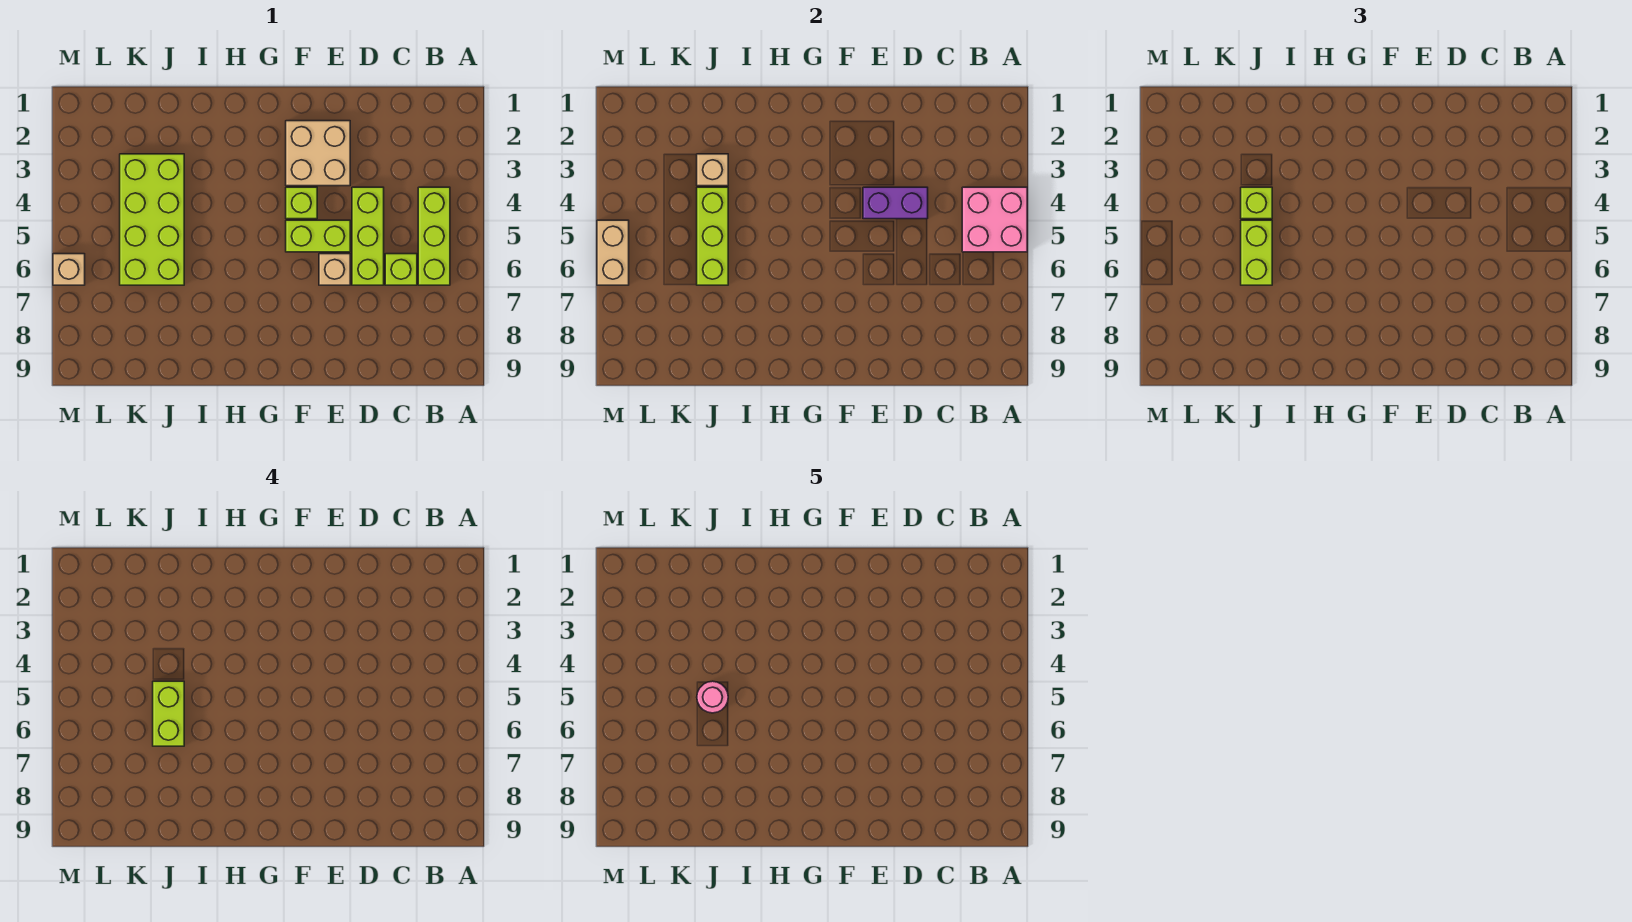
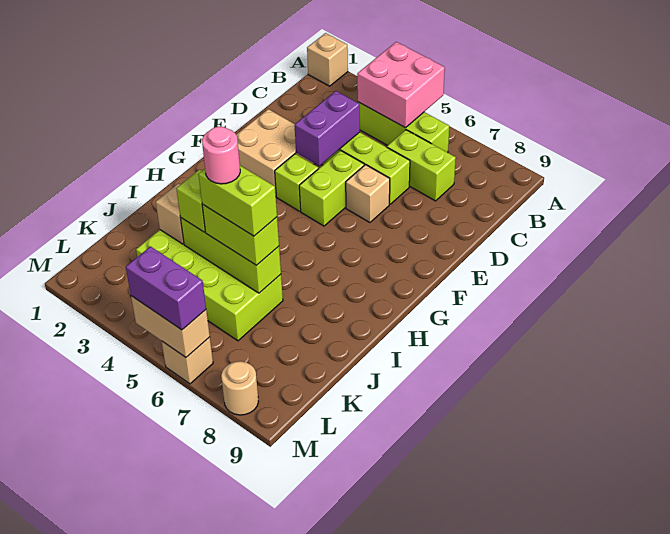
none -> tan 1x1 brick [307,33,348,86]
lime 1x1 brick [385,254,417,285] -> lime 1x2 brick [387,130,456,201]
none -> purple 1x2 brick [126,247,206,330]
none -> tan 1x1 round brick [221,361,258,415]

